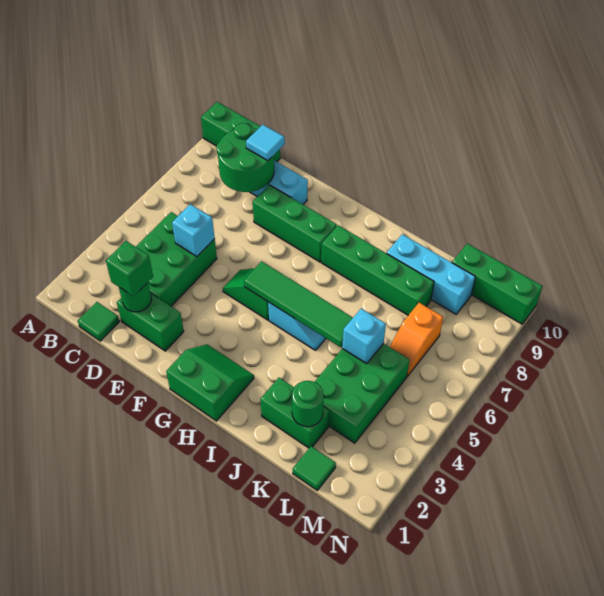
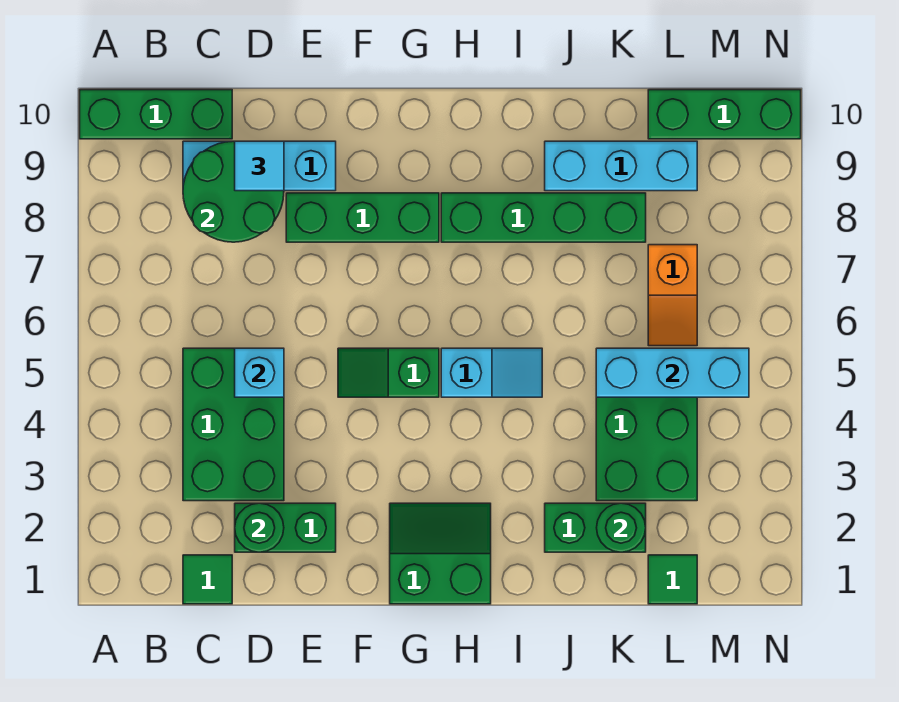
green 1x1 brick [106,241,153,296] -> none
green 1x4 tile [244,261,353,347] -> none
cyan 1x1 brick [342,309,386,364] -> cyan 1x3 brick [596,348,749,397]

